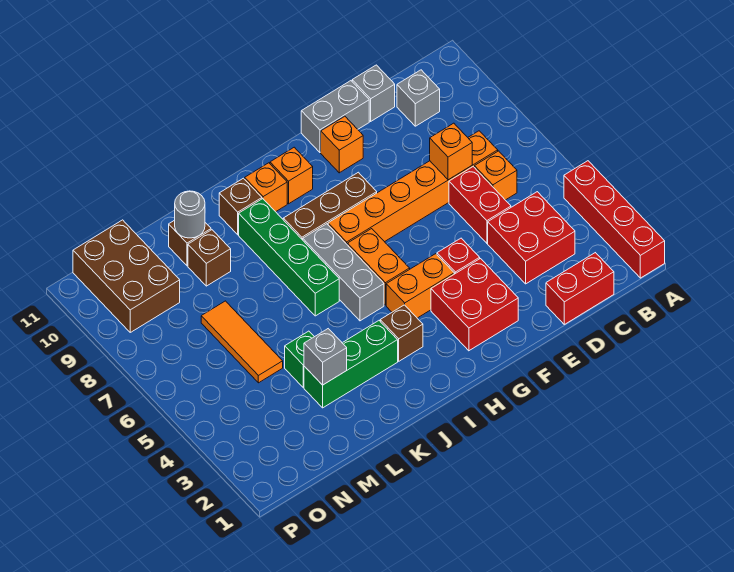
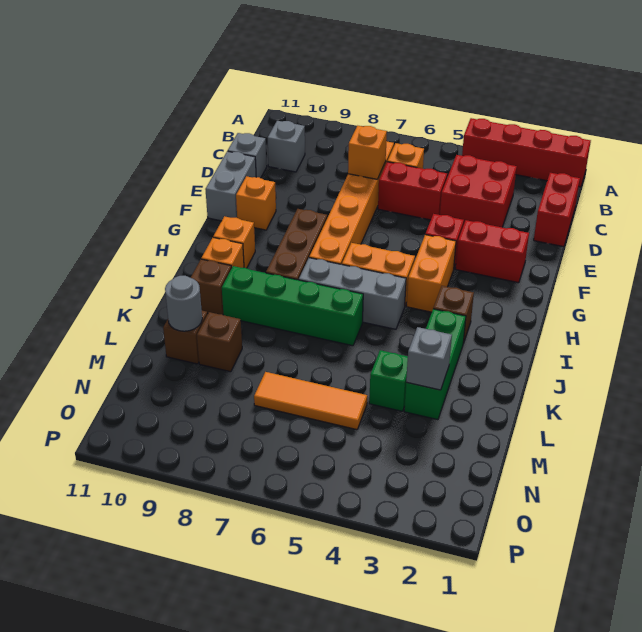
red 2x2 brick [431,259,518,351] -> red 1x2 brick [456,220,529,283]
brown 2x3 brick [73,220,180,332] -> none

